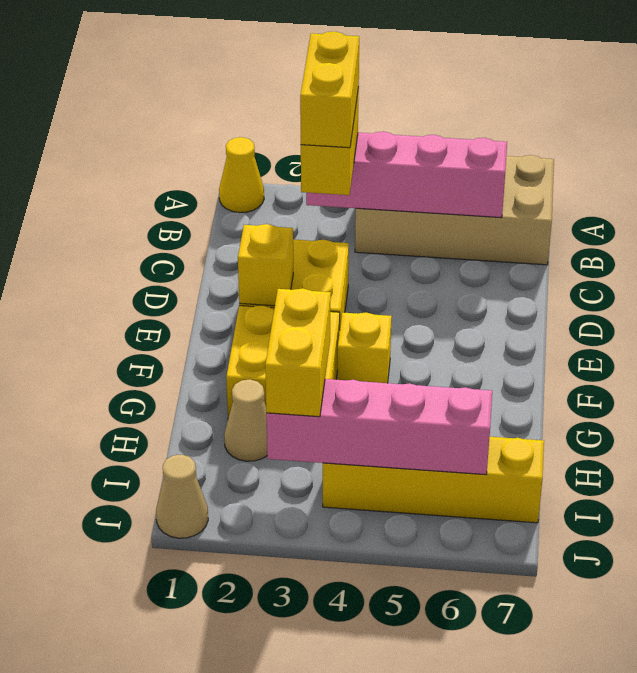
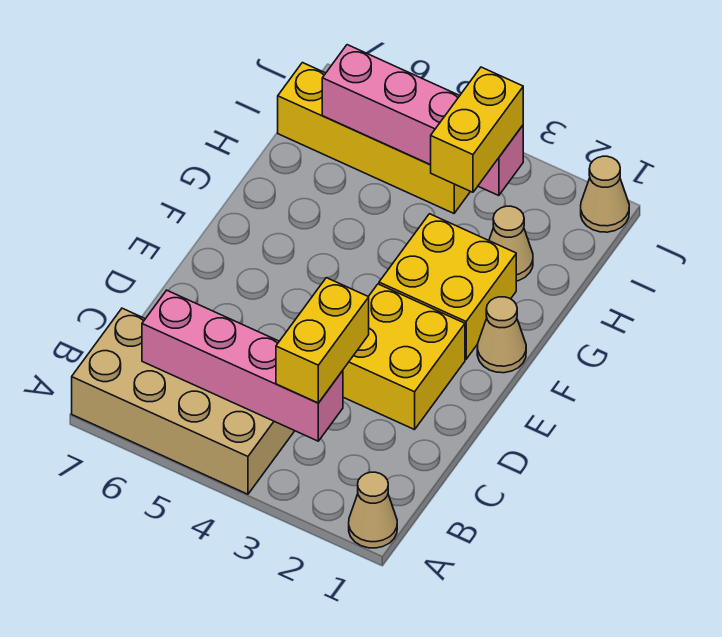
yellow 1x1 cone [219,137,264,213] -> tan 1x1 cone [349,472,397,548]
yellow 1x2 brick [300,31,359,148] -> none
yellow 1x1 brick [238,224,293,306] -> none
none -> tan 1x1 cone [477,297,526,373]
yellow 1x1 brick [337,313,392,383] -> none

